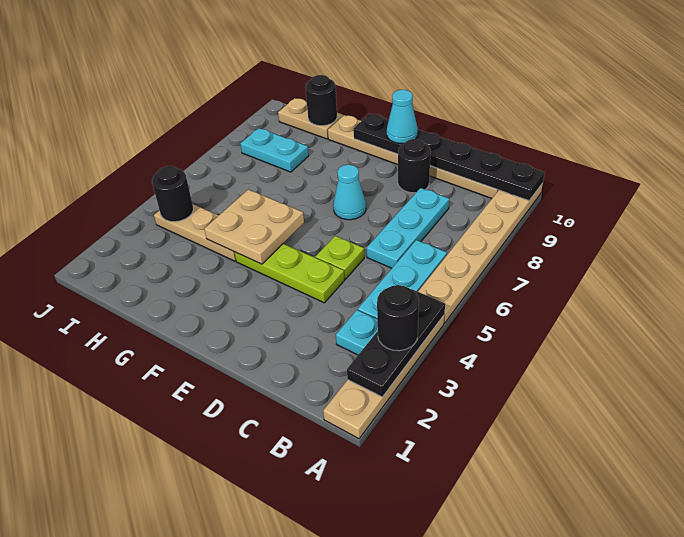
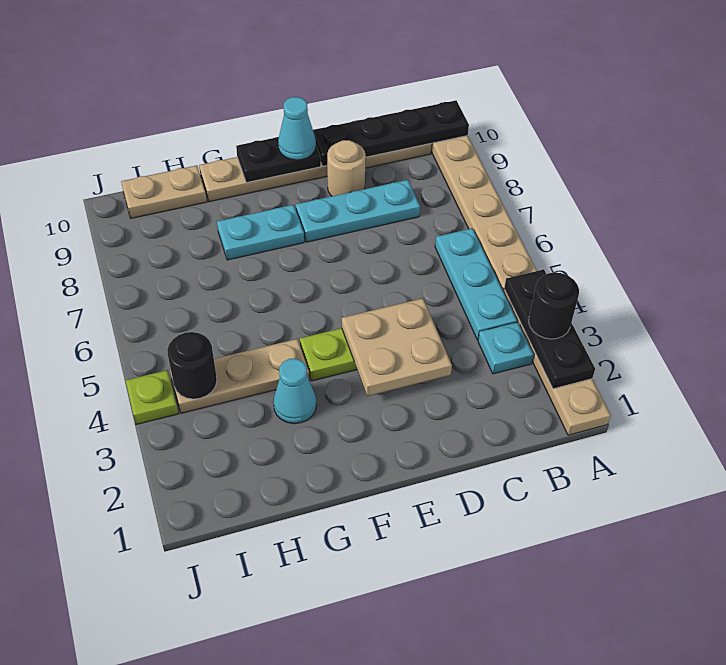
cyan 1x3 plate [367,188,449,268] -> cyan 1x3 plate turned to [296,180,420,242]
lime 1x1 plate [316,236,364,279] -> lime 1x1 plate moved to [125,370,178,424]
black 1x1 round brick [398,139,431,193] -> tan 1x1 round brick [327,140,366,196]
cyan 1x1 cone [333,165,366,220] -> cyan 1x1 cone moved to [273,359,317,424]
tan 2x2 plate [204,189,304,264] -> tan 2x2 plate moved to [342,298,452,396]
cyan 1x2 plate [240,128,309,172] -> cyan 1x2 plate moved to [217,205,304,260]
black 1x1 round brick [305,75,337,126] -> none

